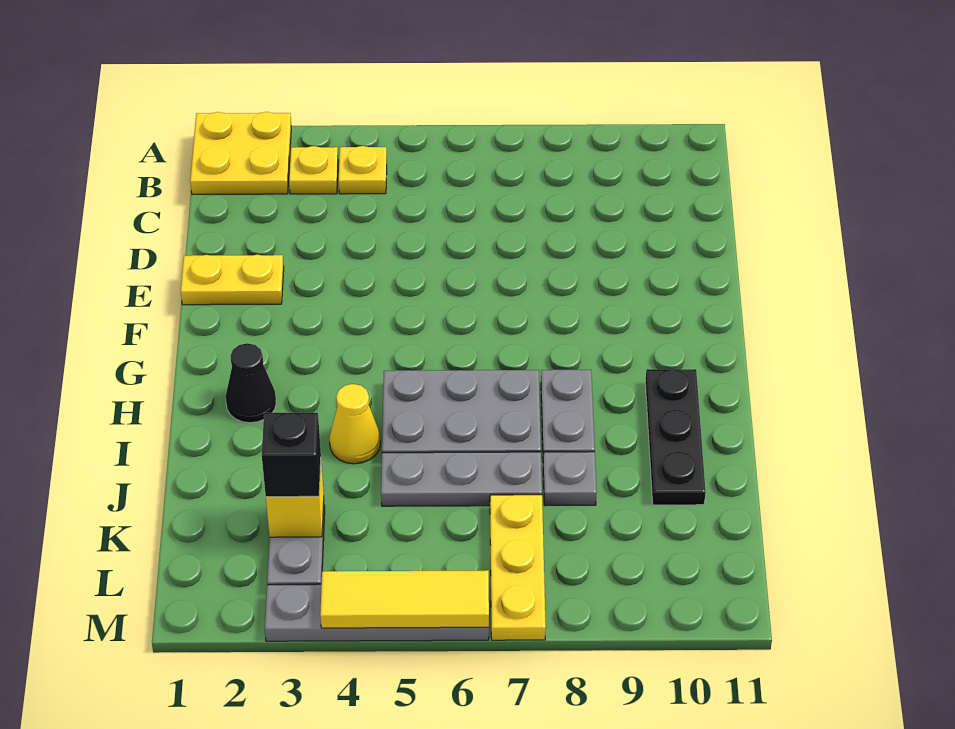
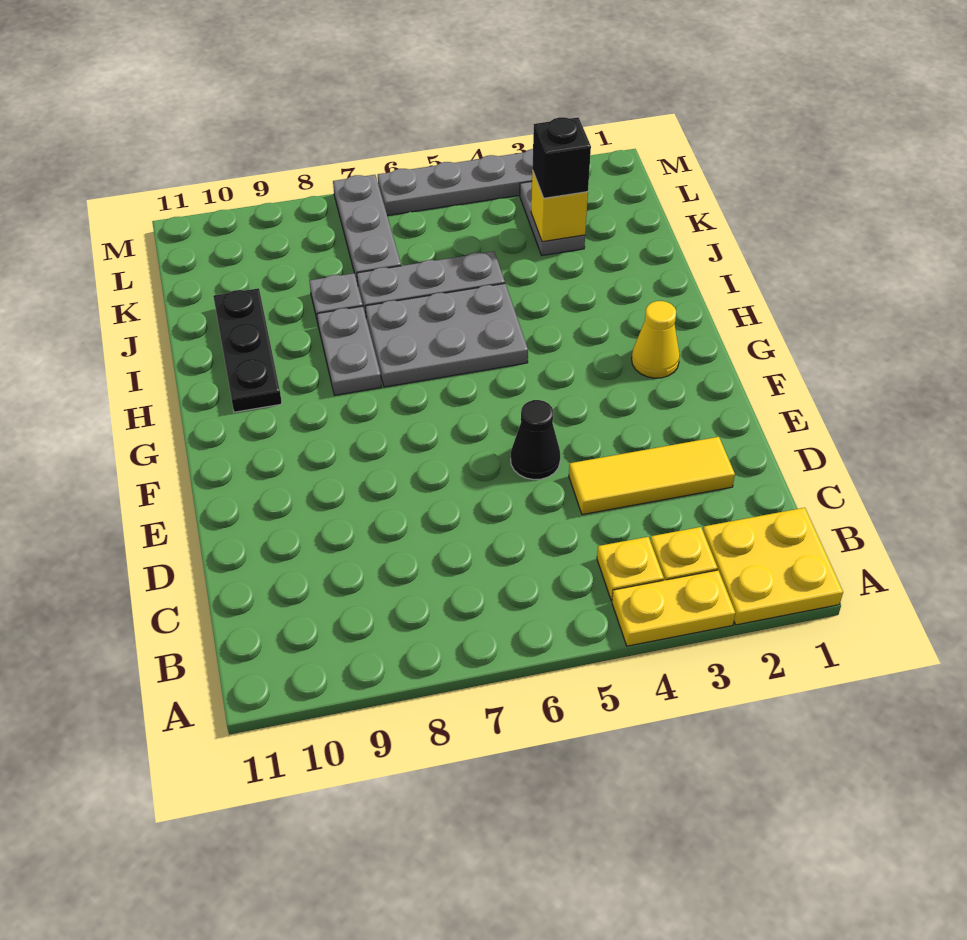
yellow 1x2 plate [181,255,284,305] -> yellow 1x2 plate moved to [612,570,735,646]
black 1x1 cone [226,343,276,423] -> black 1x1 cone moved to [511,400,560,480]
yellow 1x1 cone [329,384,380,464] -> yellow 1x1 cone moved to [632,301,680,378]
yellow 1x3 plate [490,495,546,640] -> grey 1x3 plate [333,175,401,284]
yellow 1x3 tile [320,570,489,628] -> yellow 1x3 tile moved to [569,437,735,515]

